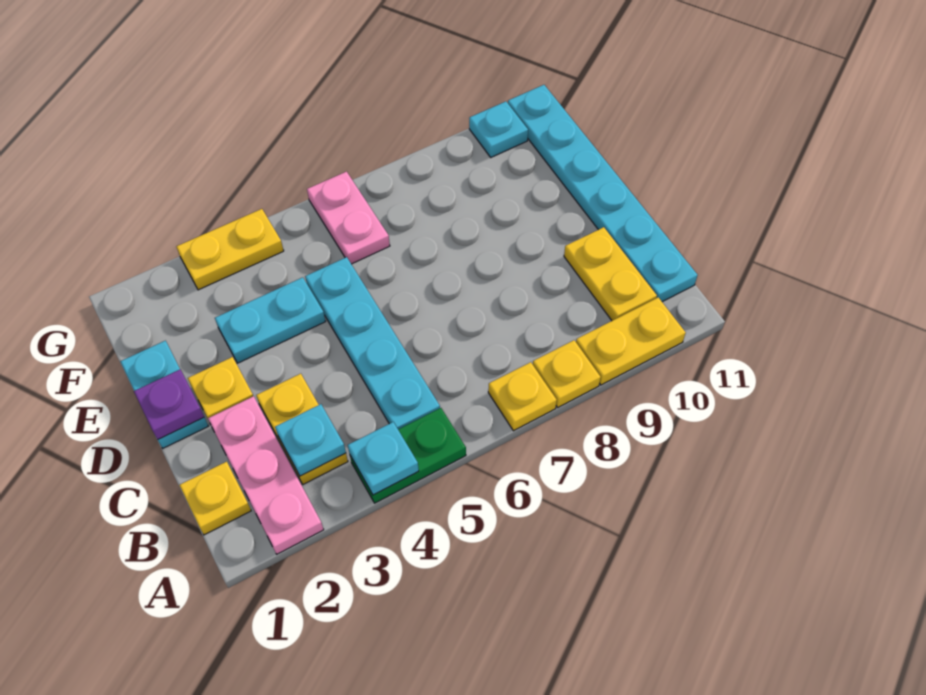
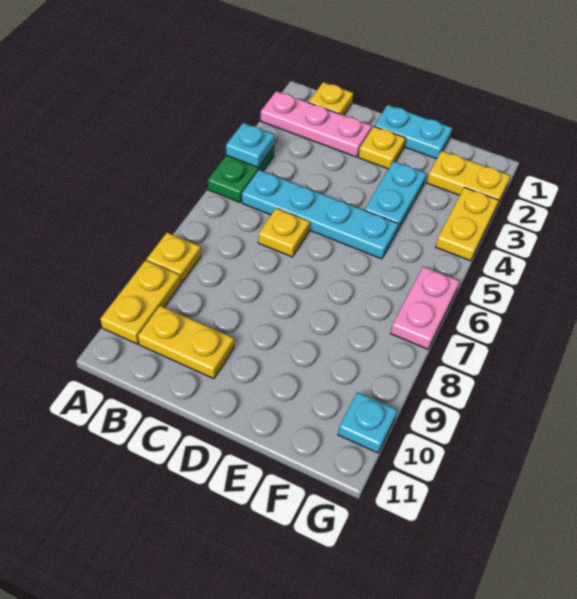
yellow 1x1 plate [488,362,557,431] -> yellow 1x1 plate moved to [258,208,310,257]
yellow 1x2 plate [256,374,348,484] -> yellow 1x2 plate moved to [427,151,510,206]
cyan 1x1 plate [275,404,346,476] -> none
cyan 1x6 plate [508,85,698,302] -> none
purple 1x1 plate [134,369,204,440] -> none
pink 1x2 plate [307,172,390,264] -> pink 1x2 plate turned to [391,266,459,349]

